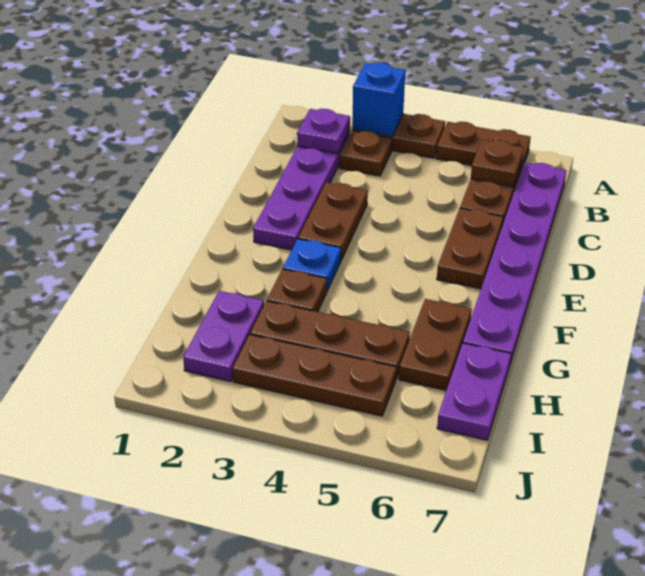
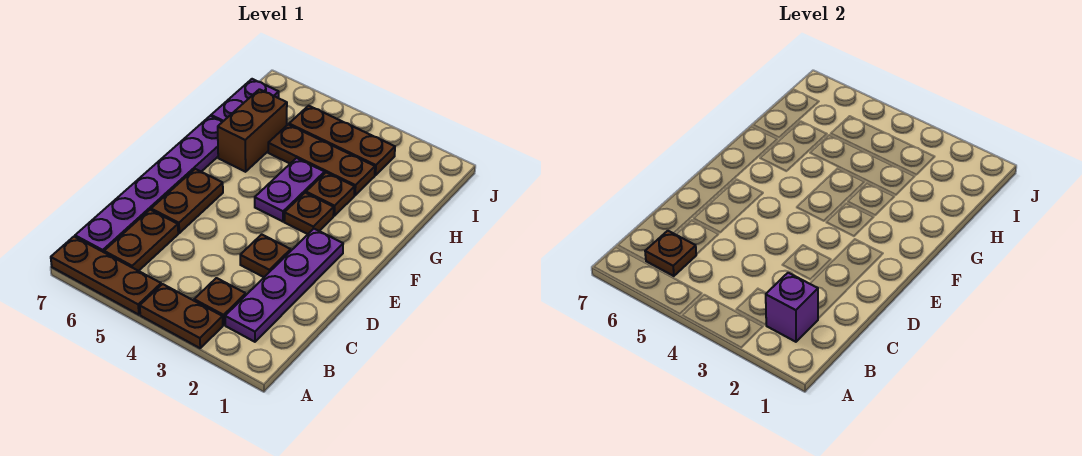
blue 1x1 brick [352,63,405,136] -> none
brown 1x2 plate [436,122,531,170] -> brown 1x3 plate [51,237,161,315]
purple 1x1 plate [297,109,350,154] -> purple 1x1 brick [766,273,818,342]
brown 1x2 plate [298,182,368,260] -> brown 1x1 plate [240,234,291,277]
blue 1x1 plate [283,239,341,291] -> brown 1x1 plate [284,193,334,234]
brown 1x2 plate [399,299,472,390] -> brown 1x2 brick [218,89,287,172]
purple 1x2 plate [183,291,264,381] -> purple 1x2 plate moved to [255,158,325,222]

